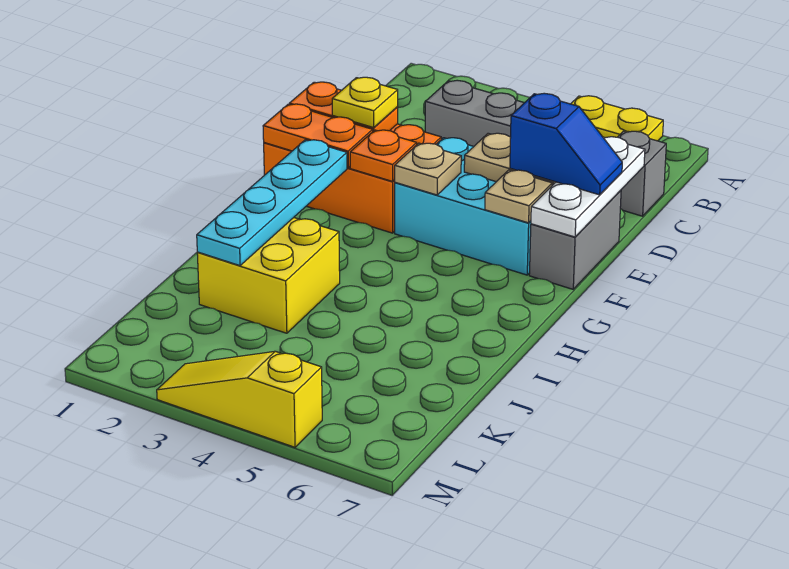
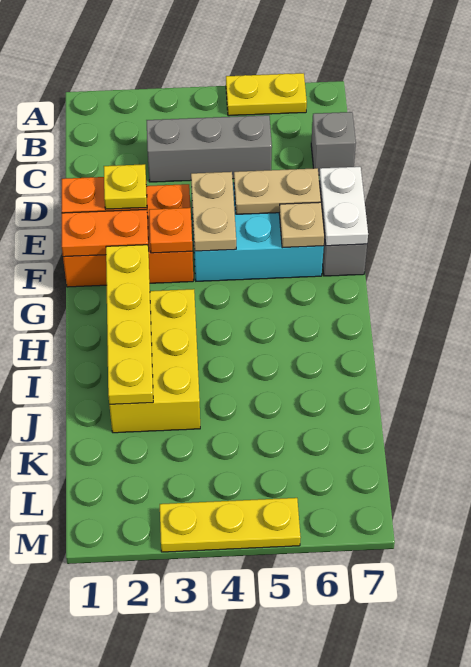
white 1x3 plate [531,137,645,237] -> white 1x2 plate [319,167,368,246]
blue 1x2 slope [510,93,622,195] -> none
tan 1x1 plate [395,143,461,195] -> tan 1x2 plate [191,172,236,251]
cyan 1x4 plate [197,140,347,266] -> yellow 1x4 plate [106,245,153,404]
yellow 2x2 brick [197,218,340,333] -> yellow 2x3 brick [109,289,200,433]
yellow 1x3 slope [157,351,322,447] -> yellow 1x3 plate [160,498,301,552]

